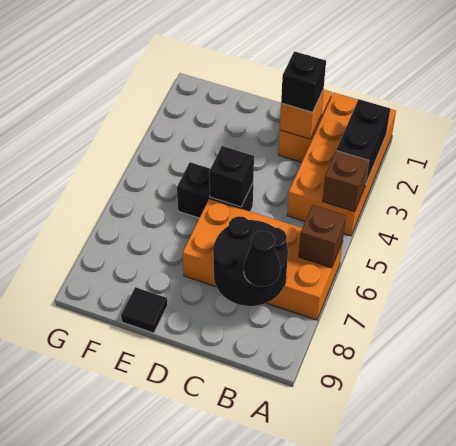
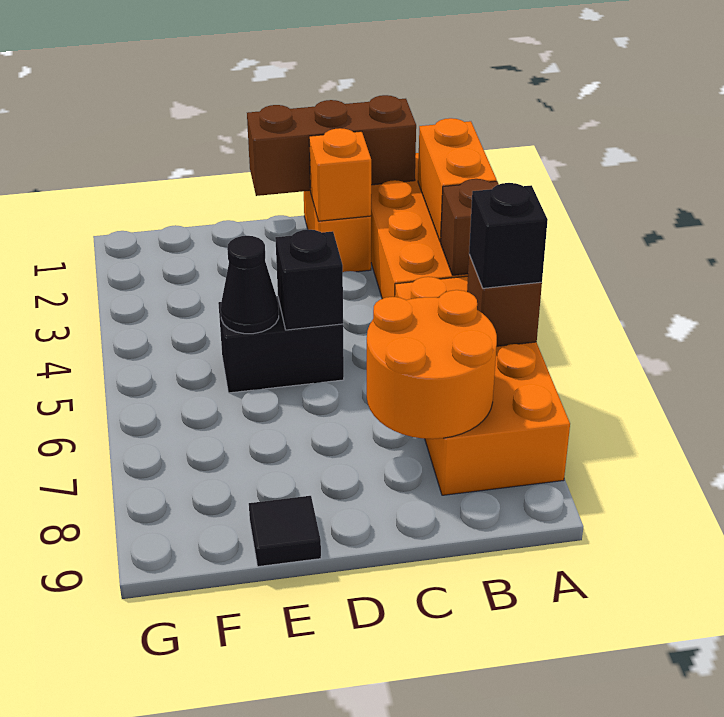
black 1x2 brick [337,99,390,183] -> orange 1x2 brick [418,118,497,242]
orange 2x4 brick [183,199,343,320] -> orange 2x4 brick turned to [395,276,570,495]
none -> brown 1x3 brick [247,95,416,196]
black 2x2 round brick [213,216,288,306] -> orange 2x2 round brick [367,290,497,439]
black 1x1 cone [244,231,281,287] -> black 1x1 cone moved to [221,236,279,334]
black 1x1 brick [281,51,326,112] -> black 1x1 brick moved to [469,183,548,288]

